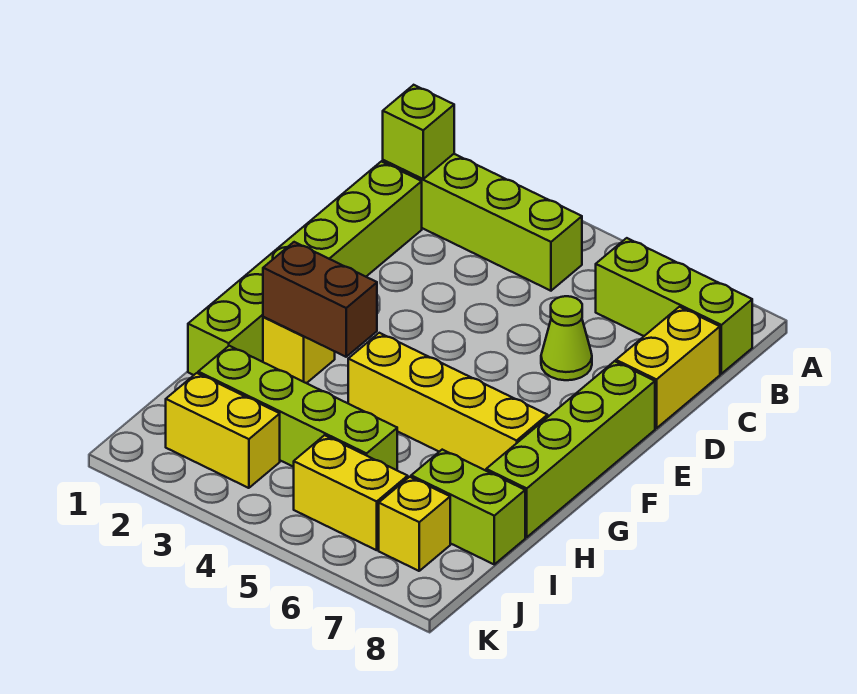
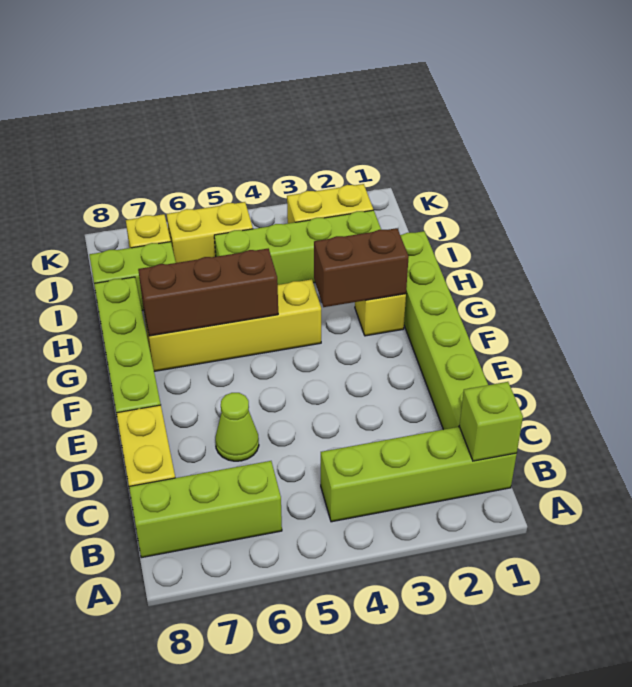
none -> brown 1x3 brick [138,249,278,336]

